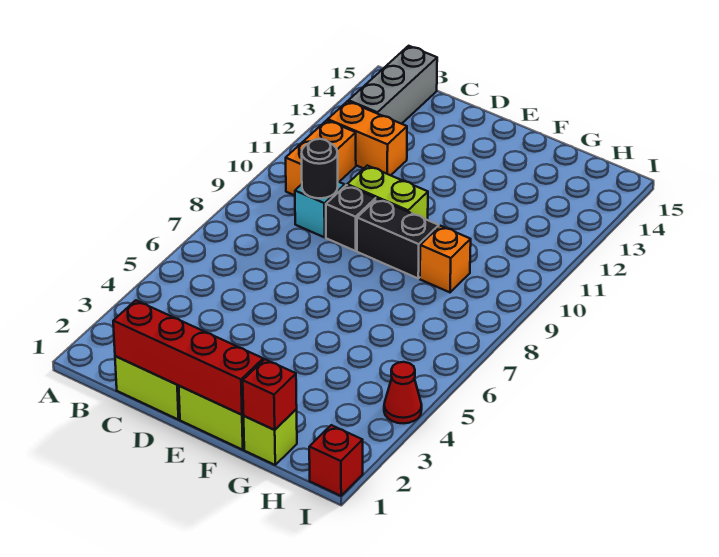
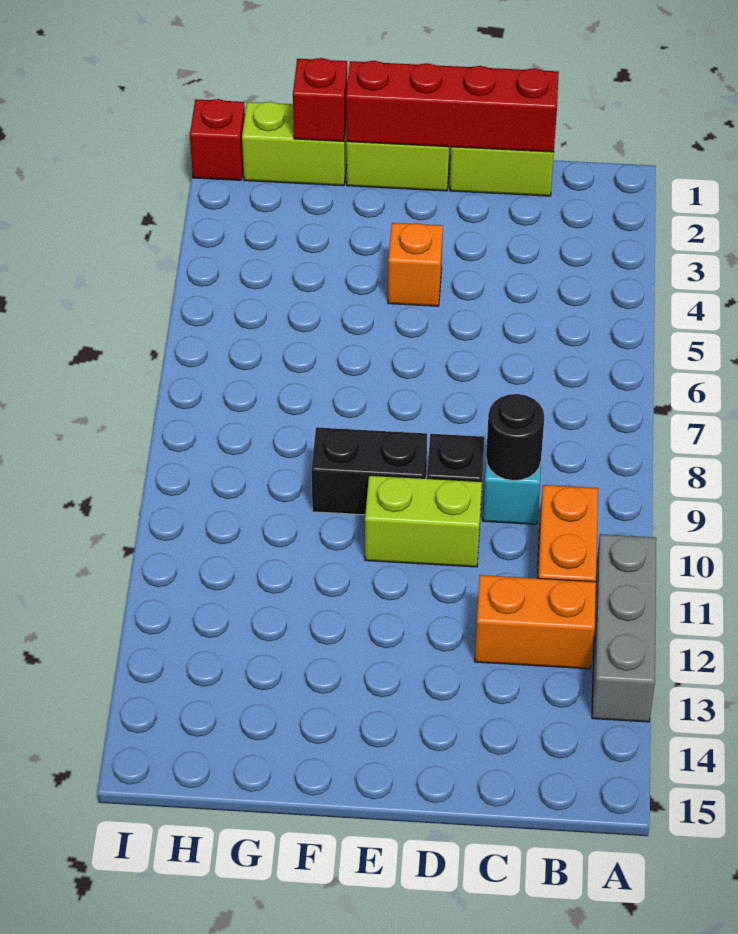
grey 1x3 brick [349,46,437,124] -> grey 1x3 brick moved to [592,534,656,722]
lime 1x1 brick [244,409,297,465] -> lime 1x2 brick [242,102,347,186]
orange 1x1 brick [420,226,471,292] -> orange 1x1 brick moved to [388,223,443,306]
red 1x1 cone [384,362,422,423] -> none

